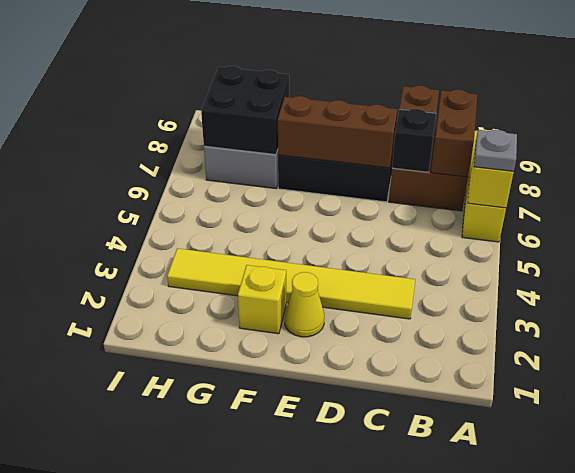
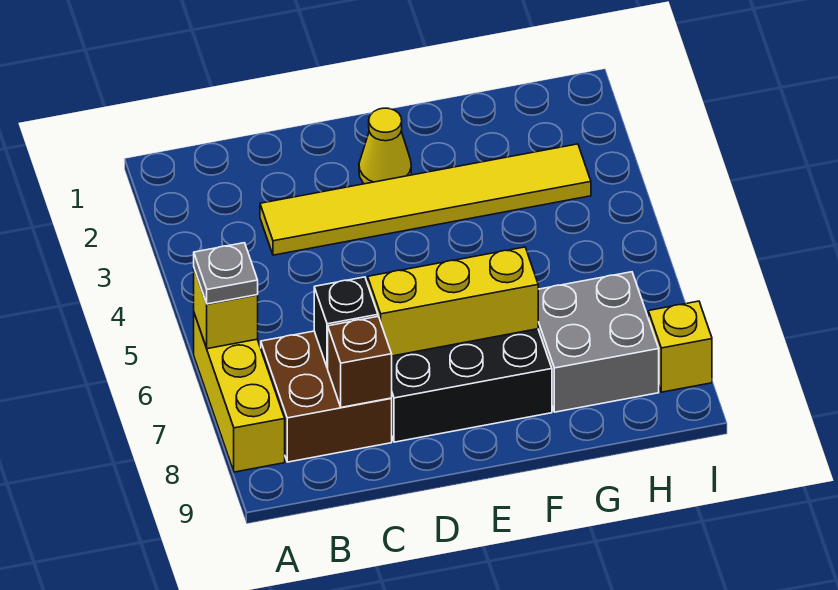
brown 1x2 brick [431,90,477,177] -> none
brown 1x3 brick [278,96,397,168] -> yellow 1x3 brick [368,247,538,356]
yellow 1x1 brick [238,265,286,334] -> yellow 1x1 brick moved to [648,301,712,392]
black 2x2 brick [201,66,289,155] -> none

